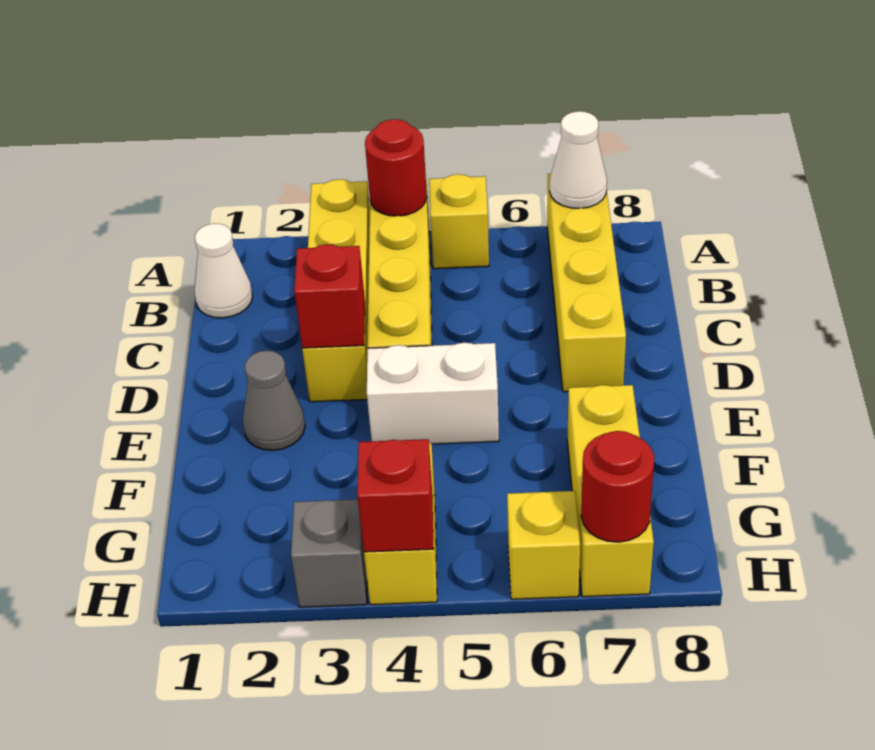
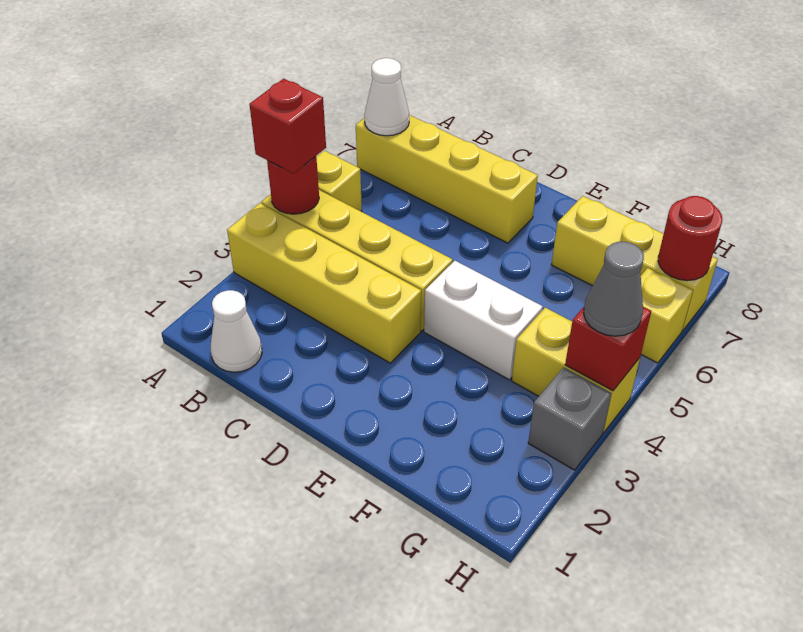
red 1x1 brick [294,244,365,348] -> red 1x1 brick moved to [249,79,326,174]
grey 1x1 cone [243,351,305,450] -> grey 1x1 cone moved to [584,242,644,336]
white 1x2 brick [367,343,499,444] -> white 1x2 brick turned to [424,261,543,380]

